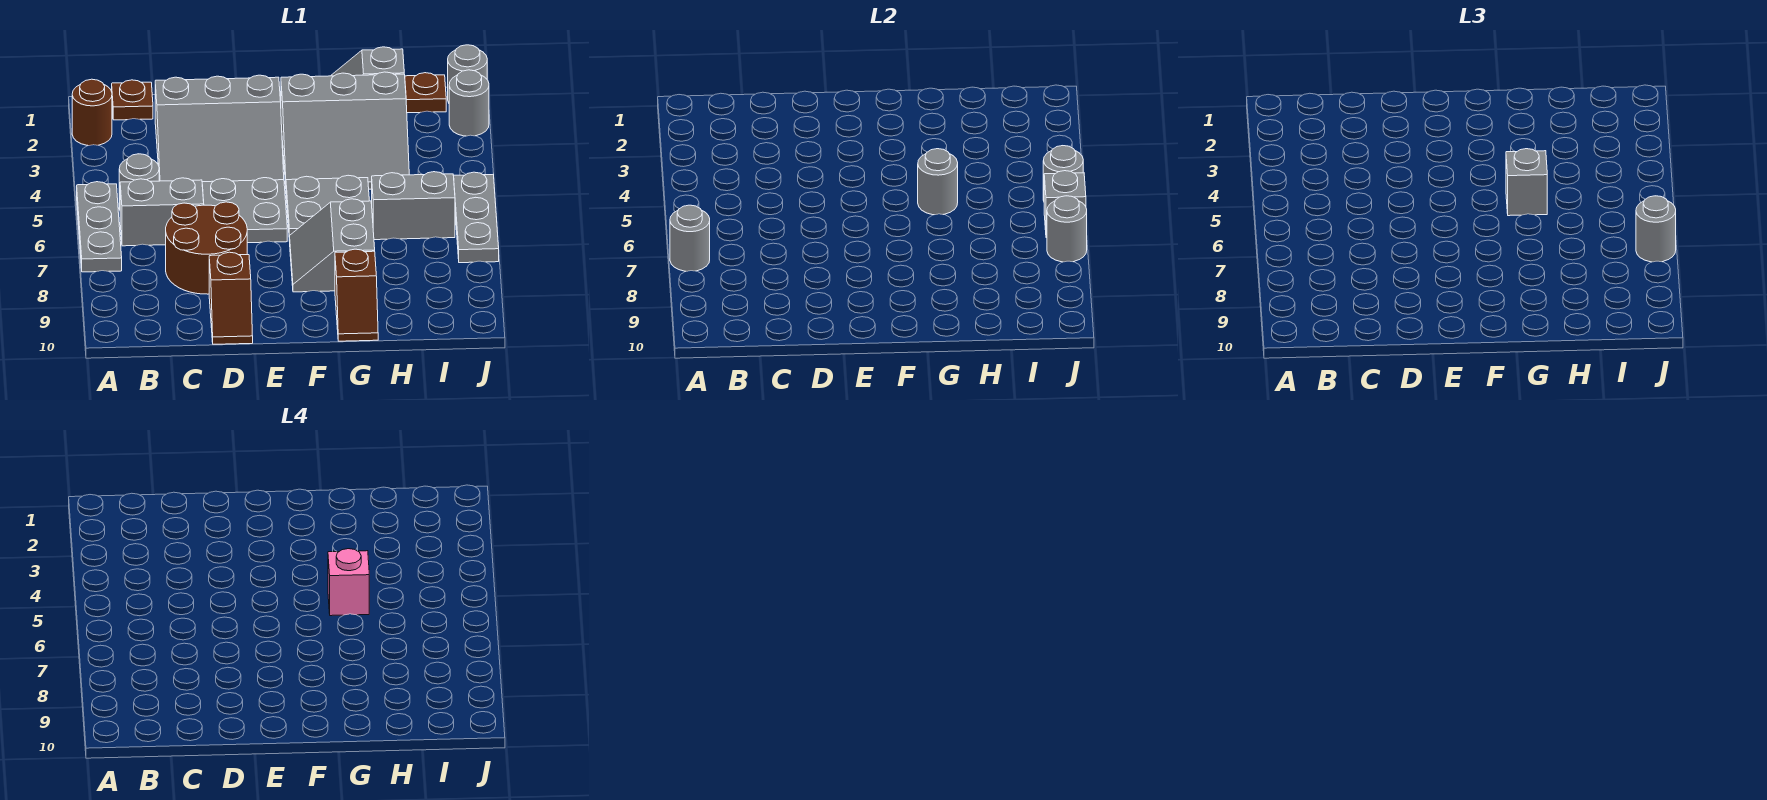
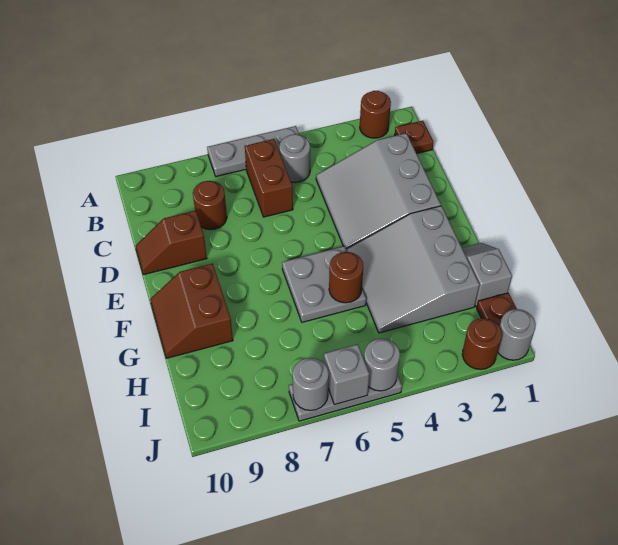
grey 1x1 round brick [670,205,710,271] -> none
grey 1x2 brick [120,178,204,246] -> brown 1x2 brick [245,139,293,217]
brown 2x2 round brick [166,202,247,294] -> brown 1x1 round brick [193,181,227,230]
grey 2x2 plate [202,178,287,243] -> none
grey 2x2 slope [290,199,375,292] -> none
grey 1x1 round brick [918,149,958,215] -> brown 1x1 round brick [329,252,363,303]
grey 1x1 brick [1506,149,1547,216] -> none
pink 1x1 brick [328,549,369,616] -> none
brown 1x2 slope [335,249,378,341] -> brown 2x2 slope [150,264,233,358]
grey 1x2 brick [372,172,455,240] -> none
grey 1x1 round brick [449,70,489,136] -> brown 1x1 round brick [462,318,502,369]
grey 1x1 round brick [1636,196,1676,262] -> none

